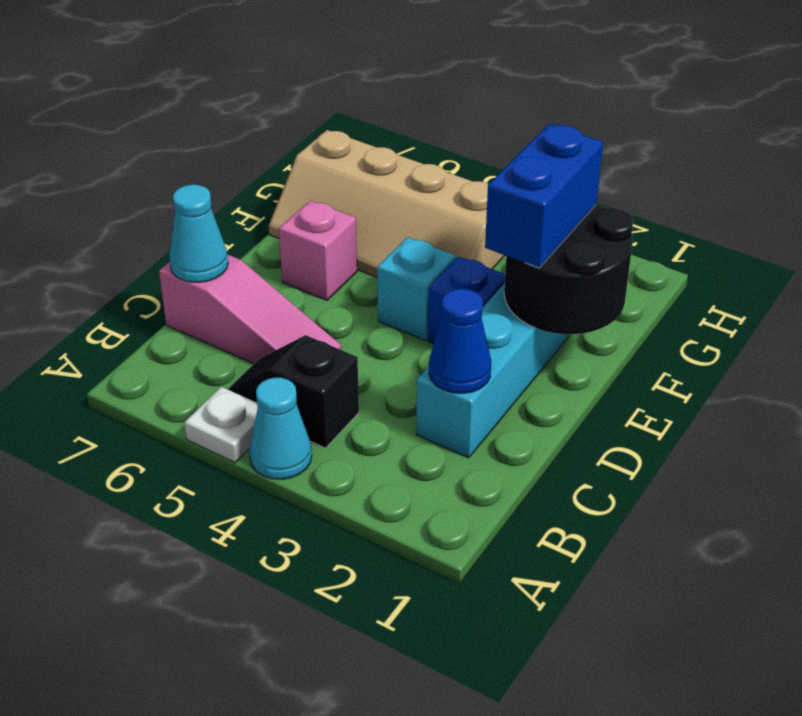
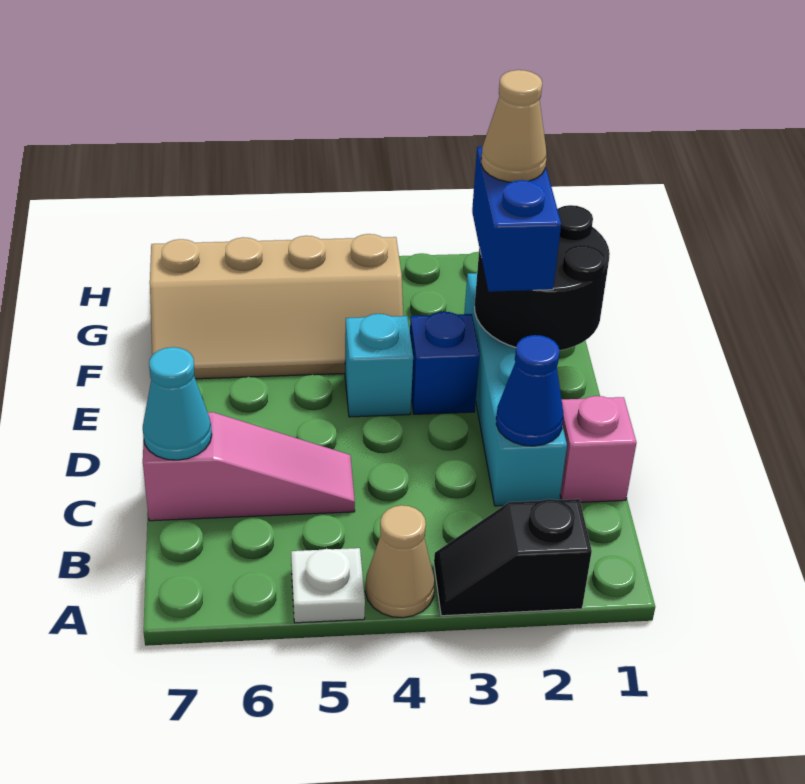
cyan 1x1 cone [249,378,312,479] -> tan 1x1 cone [365,505,435,618]
black 1x2 slope [228,335,359,448] -> black 1x2 slope moved to [434,499,592,616]
pink 1x1 brick [279,201,357,300] -> pink 1x1 brick moved to [560,396,636,502]
none -> tan 1x1 cone [481,70,547,182]

